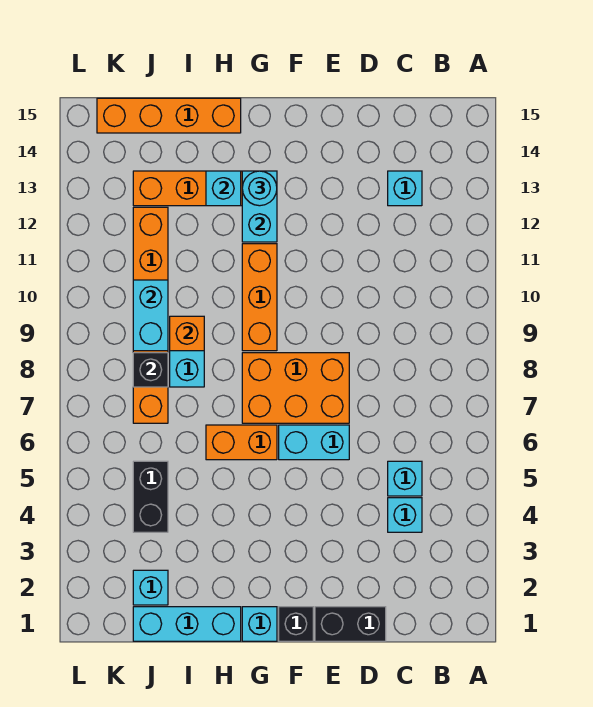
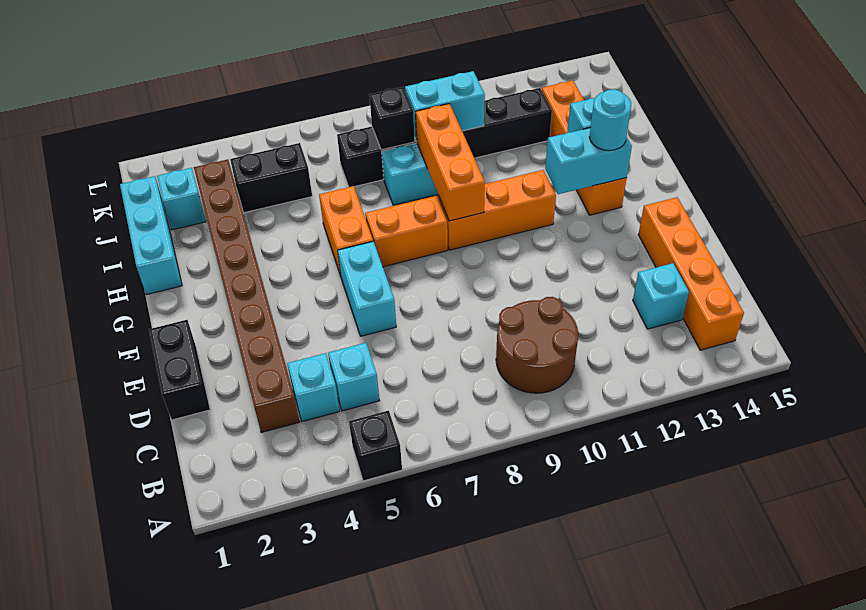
none -> brown 2x2 round brick [496,297,578,393]
none -> brown 1x8 brick [194,160,300,433]
orange 2x3 brick [242,353,349,423] -> orange 1x2 brick [365,196,448,267]
black 1x1 brick [279,607,313,641] -> black 1x1 brick moved to [349,411,402,481]
cyan 1x1 brick [242,607,277,641] -> none
orange 1x4 brick [97,98,241,133] -> orange 1x4 brick moved to [638,197,744,350]
orange 1x1 brick [170,316,204,351] -> orange 1x3 brick [416,104,485,221]
orange 1x6 brick [133,207,168,423] -> black 1x6 brick [337,88,552,187]

